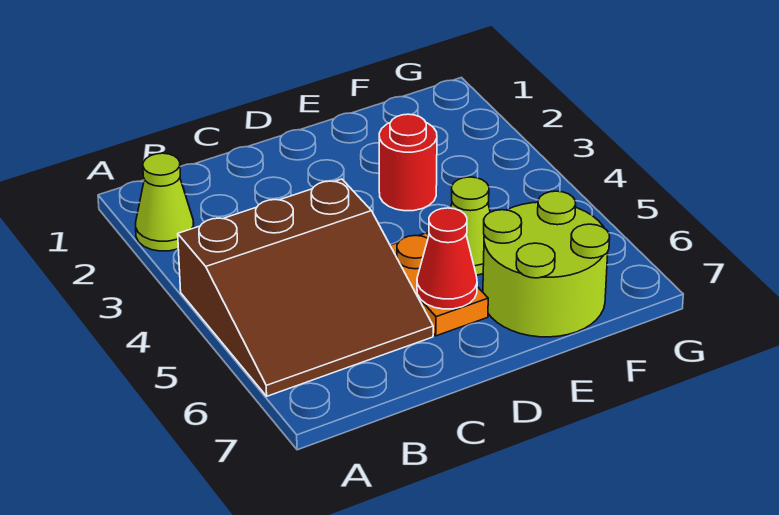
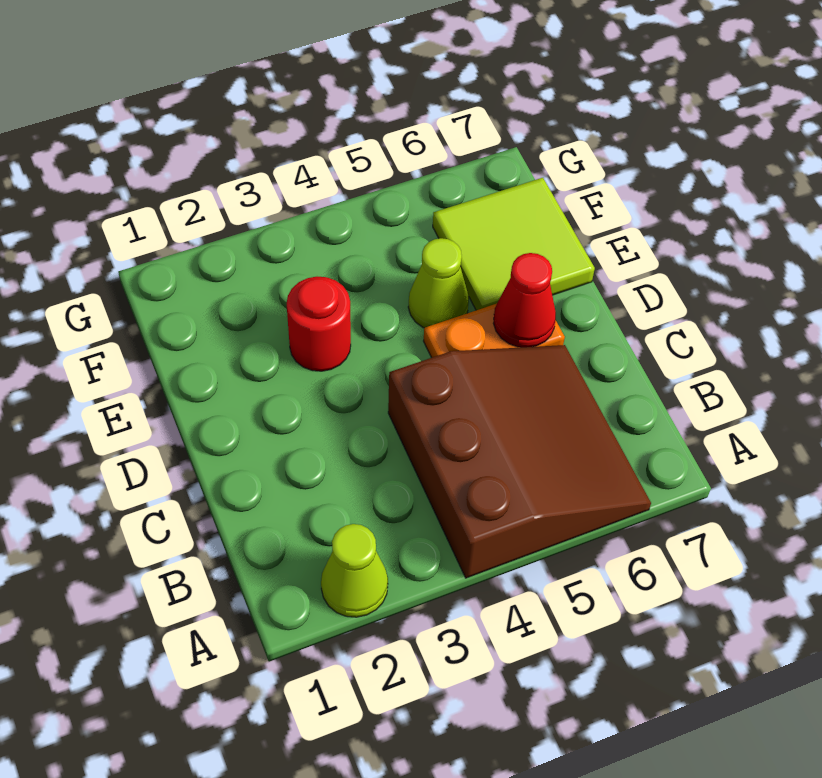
lime 2x2 round brick [483,191,610,337] -> lime 2x2 tile [433,178,595,310]

